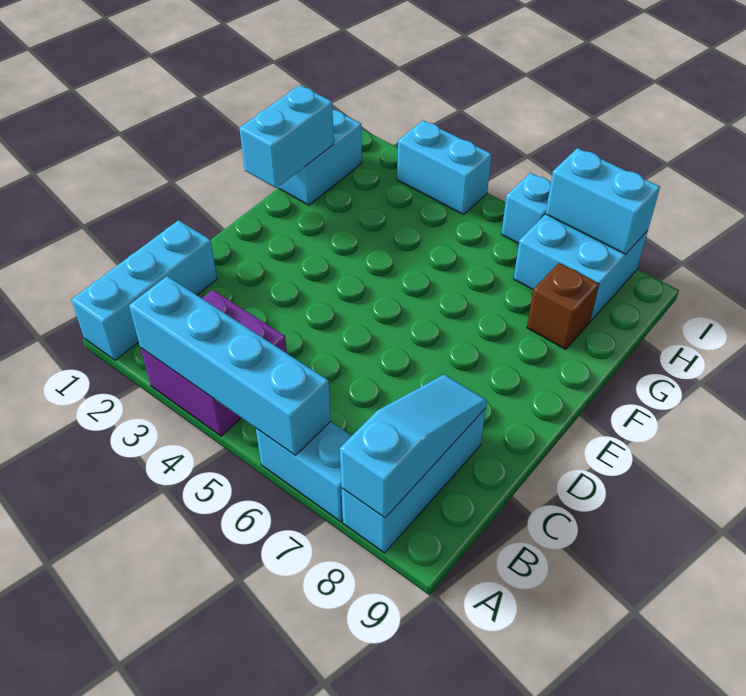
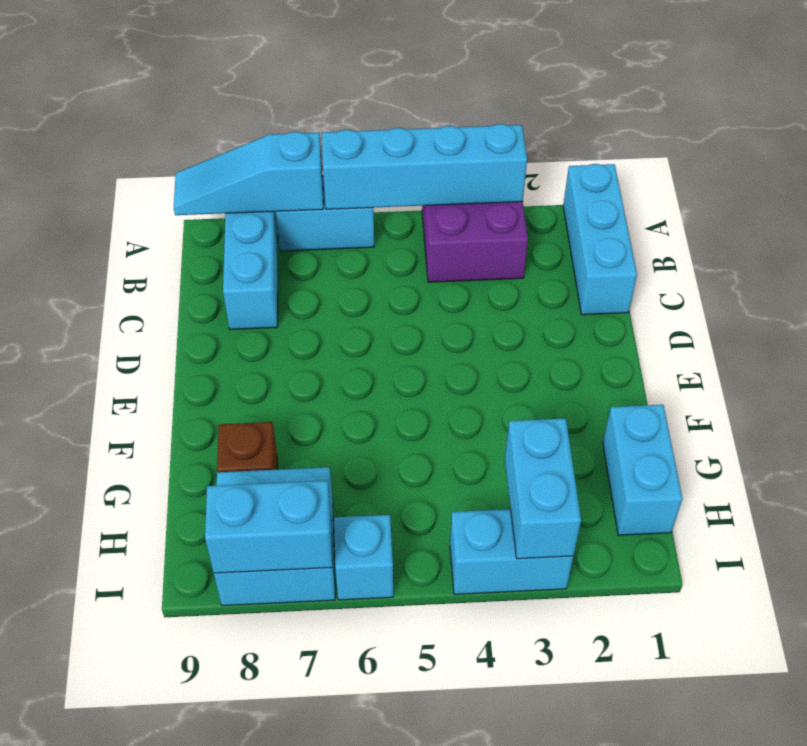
cyan 1x3 slope [340,374,487,518] -> cyan 1x3 slope turned to [174,132,323,215]
cyan 1x2 brick [239,85,334,188] -> cyan 1x2 brick moved to [505,418,581,559]

